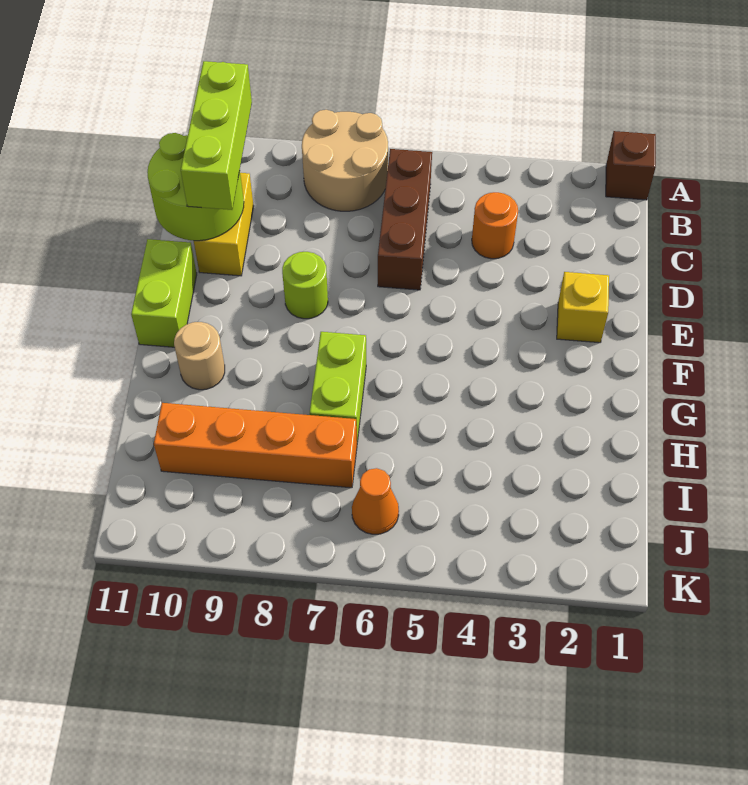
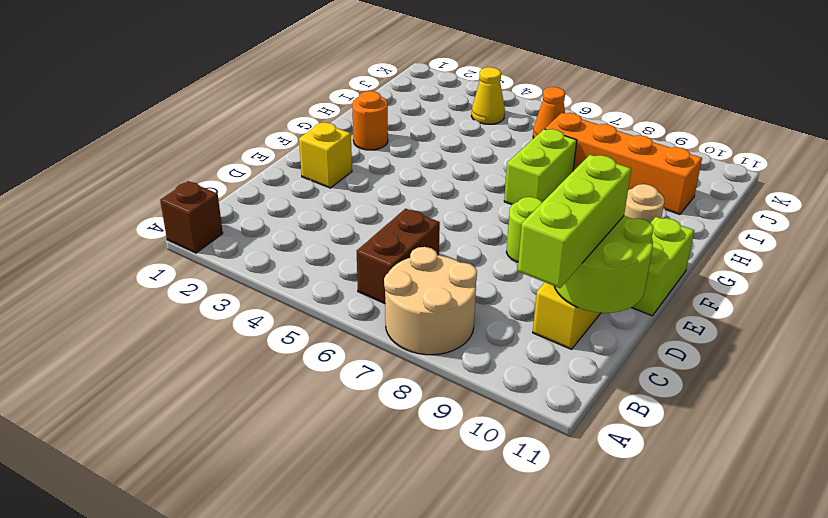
brown 1x3 brick [378,149,432,290] -> brown 1x2 brick [357,209,440,304]
orange 1x1 round brick [472,192,518,259] -> orange 1x1 round brick moved to [352,91,388,150]
none -> yellow 1x1 cone [471,67,505,124]

